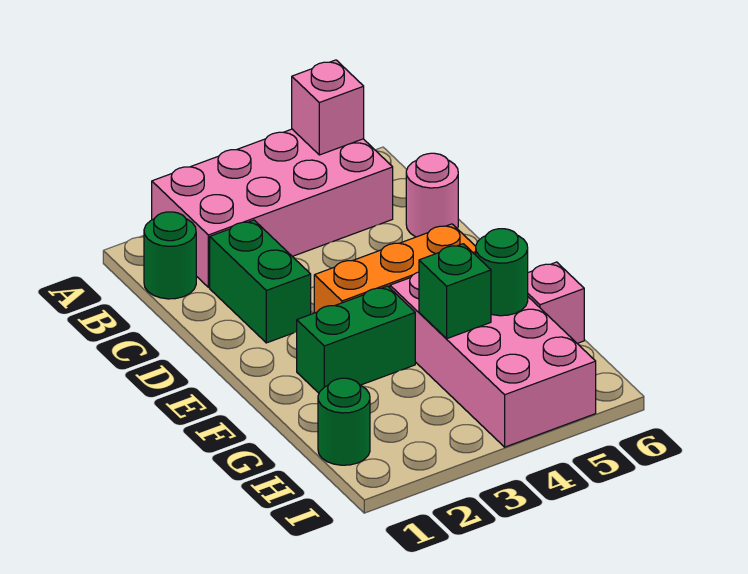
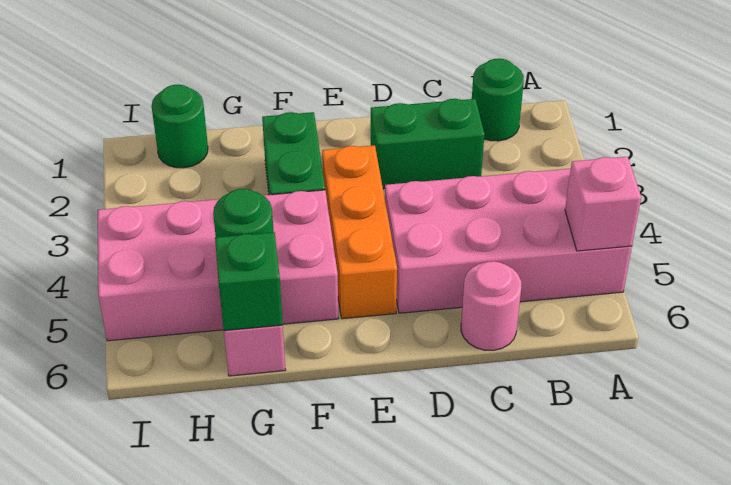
pink 2x4 brick [152,129,393,287] -> pink 2x4 brick turned to [385,169,632,313]
green 1x1 brick [419,244,491,338] -> green 1x1 brick moved to [215,232,283,331]

